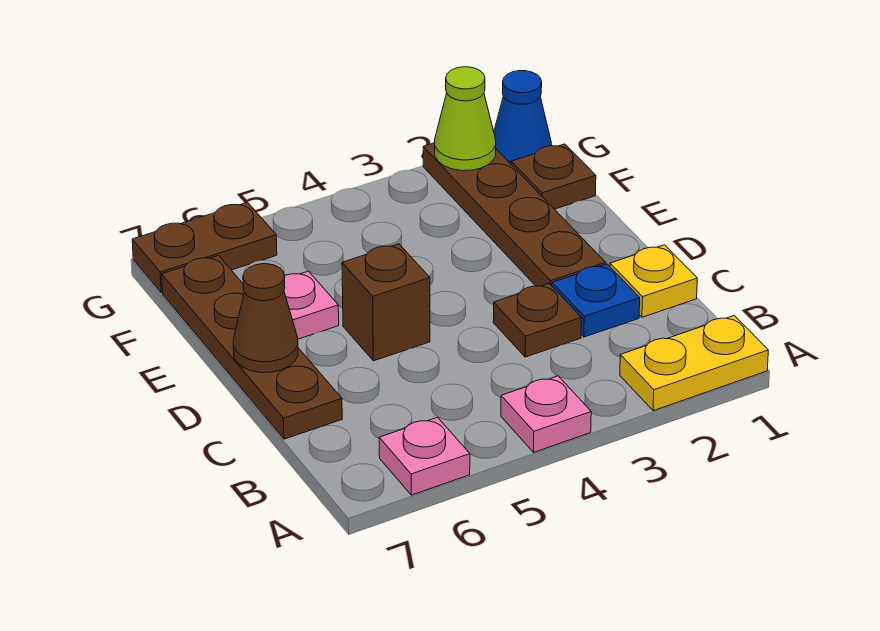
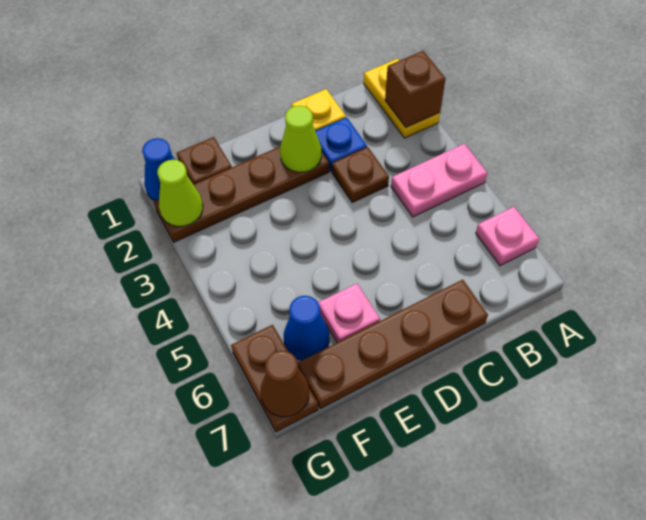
pink 1x1 plate [501,376,591,452] -> pink 1x2 plate [391,144,487,217]
none -> lime 1x1 cone [280,106,322,172]
brown 1x1 brick [342,244,430,361] -> brown 1x1 brick moved to [385,51,446,128]
brown 1x1 cone [233,264,298,373] -> brown 1x1 cone moved to [261,351,309,417]
none -> blue 1x1 cone [284,296,329,360]

